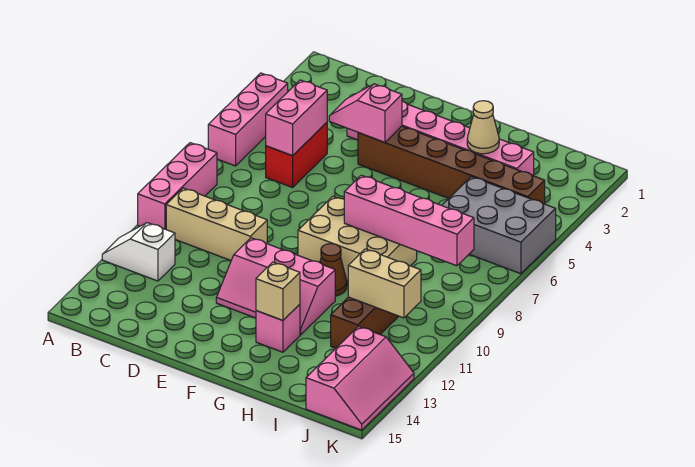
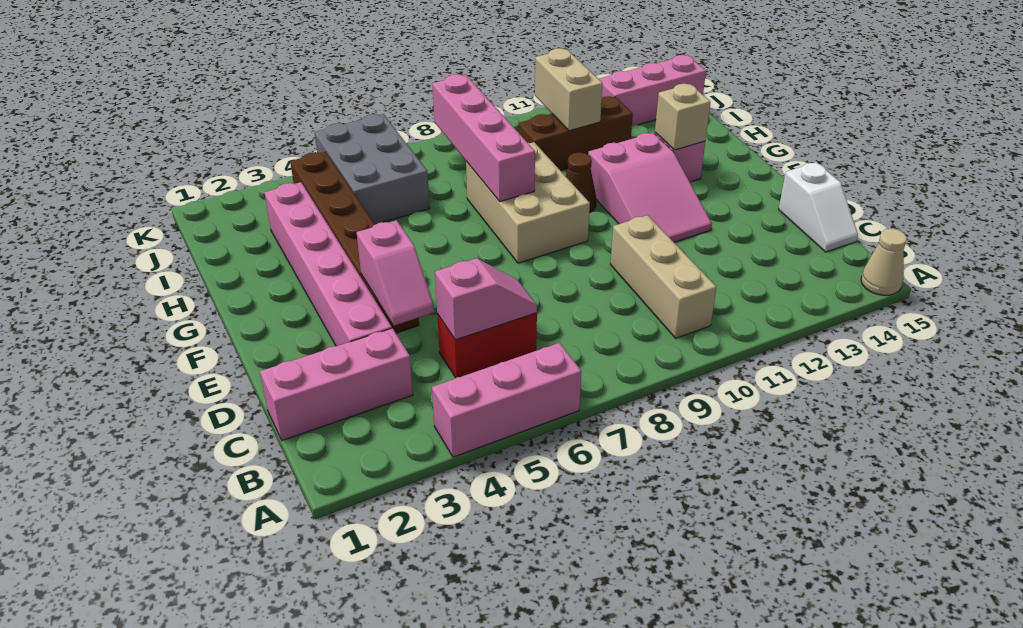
pink 1x3 brick [138,143,217,229] -> pink 1x3 brick moved to [260,328,413,440]
white 1x2 slope [102,223,175,281] -> white 1x2 slope moved to [779,162,858,252]
pink 1x2 brick [266,80,327,156] -> pink 1x2 slope [435,258,537,340]
pink 2x3 slope [216,238,335,335] -> pink 2x3 slope turned to [588,133,712,242]
tan 1x1 cone [467,101,499,154] -> tan 1x1 cone moved to [861,229,907,295]

